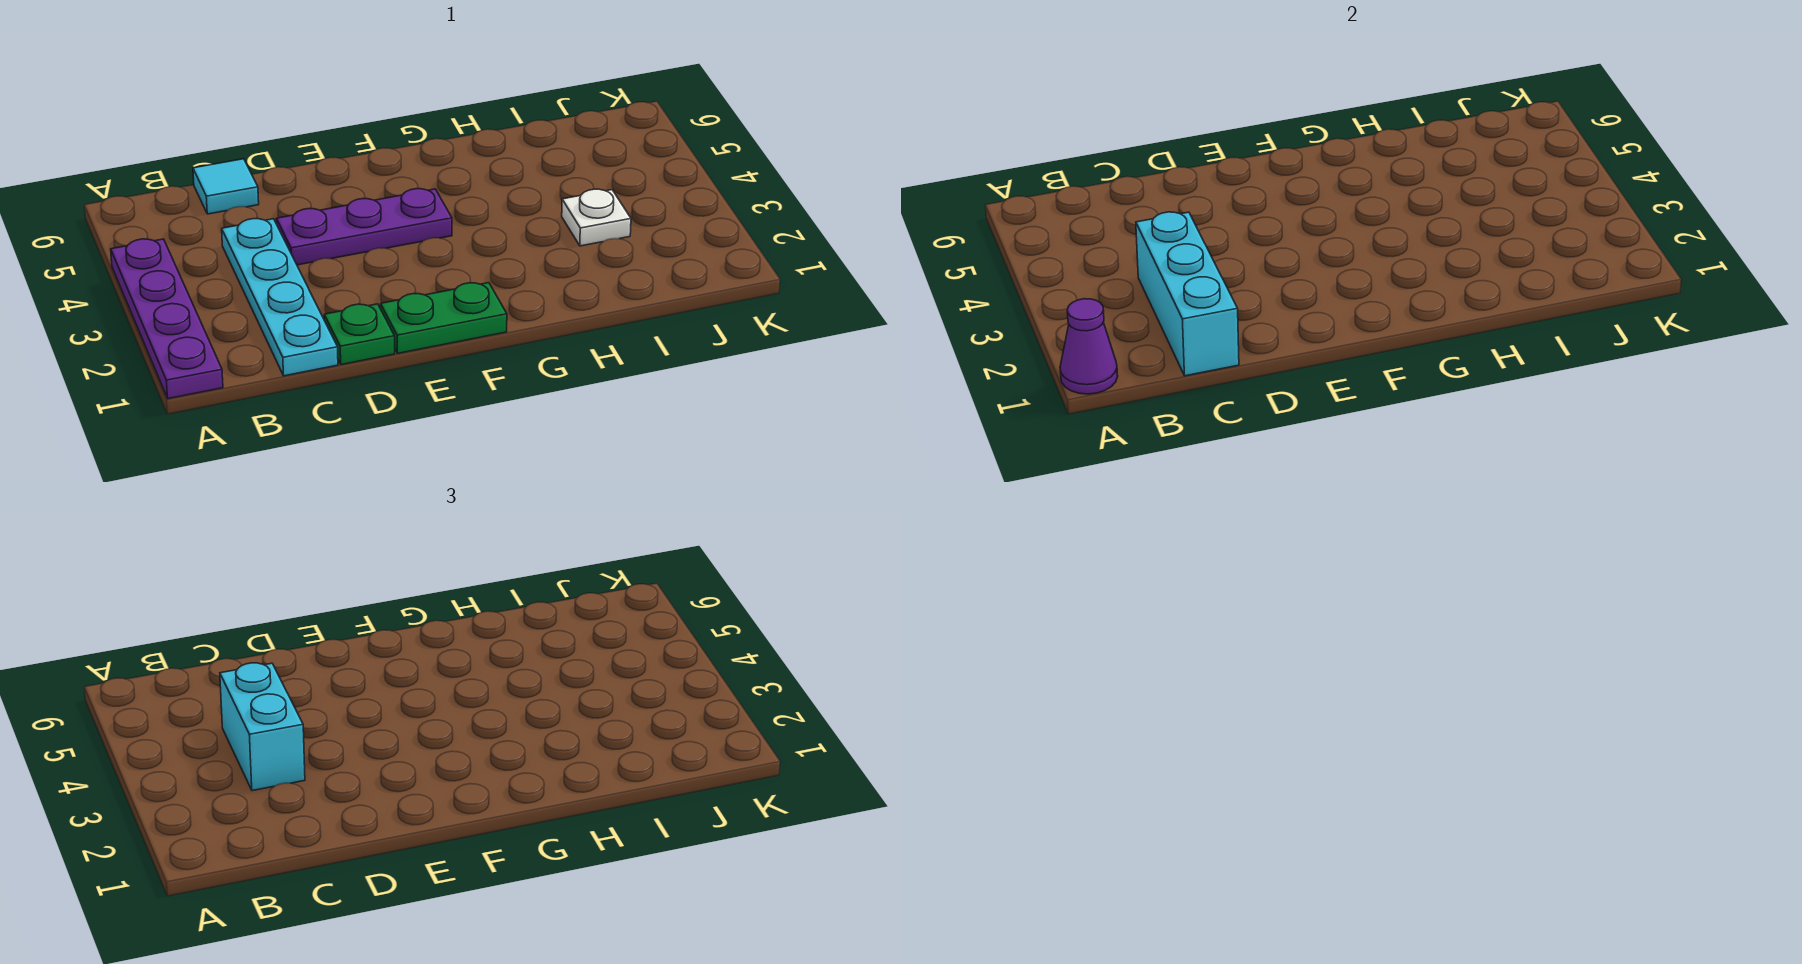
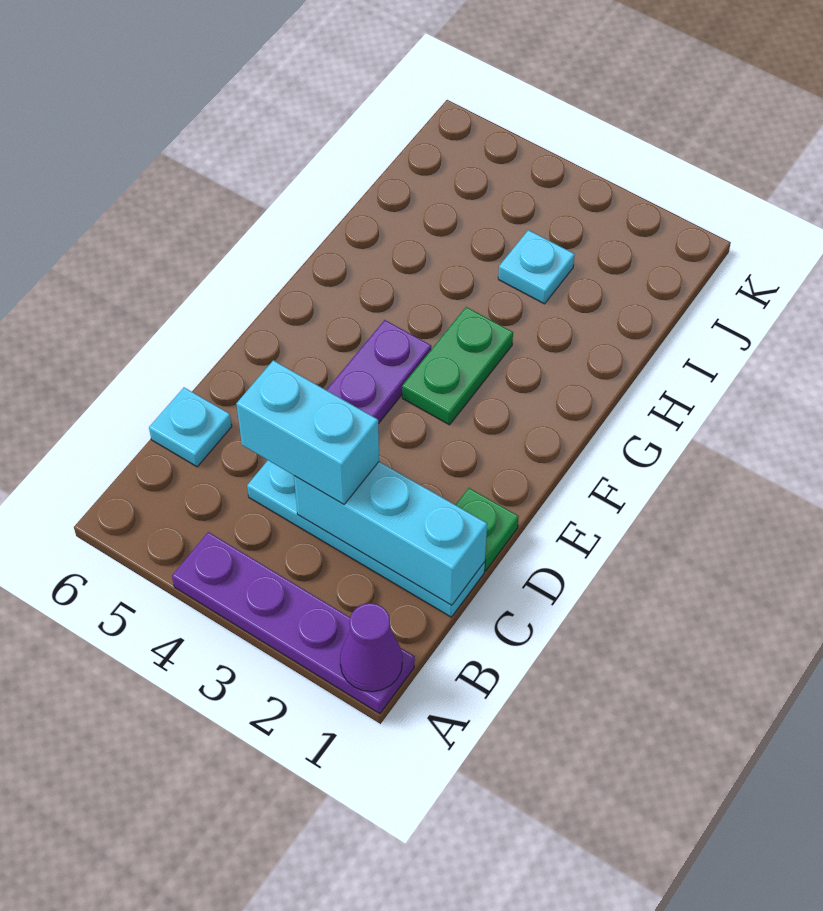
cyan 1x1 tile [193,159,259,214] -> cyan 1x1 plate [149,388,232,467]
green 1x2 plate [381,283,507,353] -> green 1x2 plate moved to [402,307,513,425]
white 1x1 plate [562,189,631,246] -> cyan 1x1 plate [498,230,575,304]

